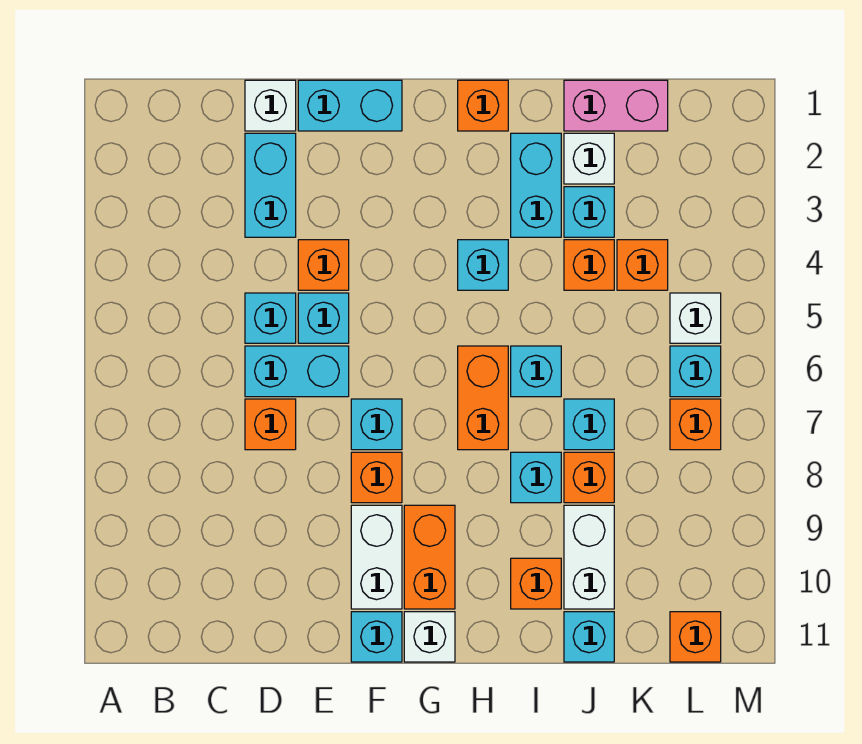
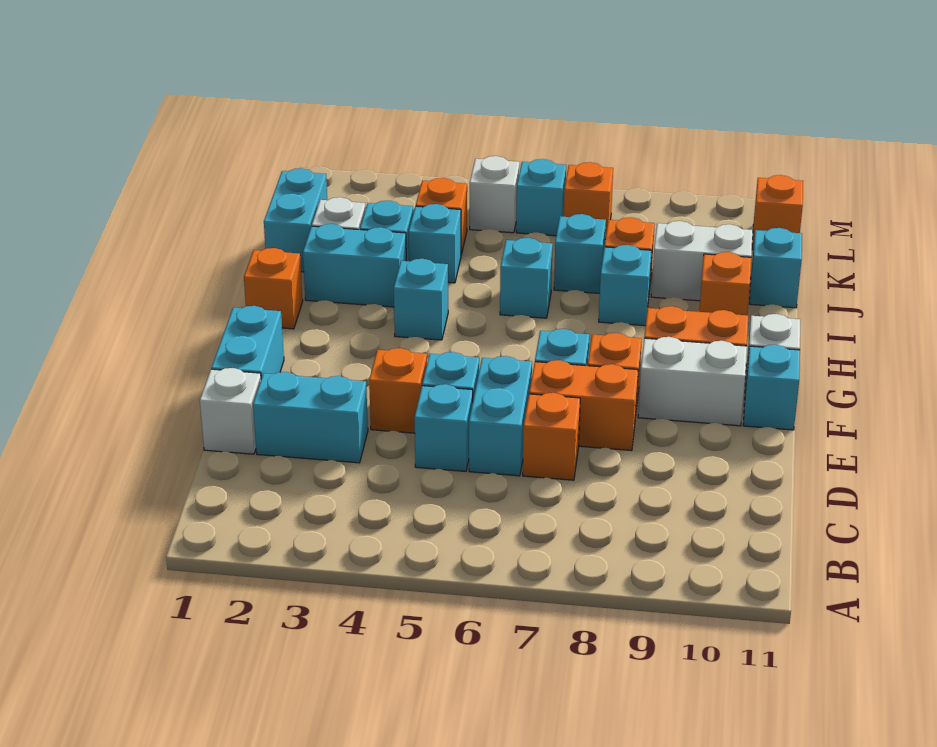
orange 1x2 brick [458,346,508,450] -> orange 1x2 brick moved to [529,360,638,451]
pink 1x2 brick [564,80,668,131] -> cyan 1x2 brick [264,168,327,272]
orange 1x1 brick [564,240,614,290] -> cyan 1x1 brick [409,204,461,283]

